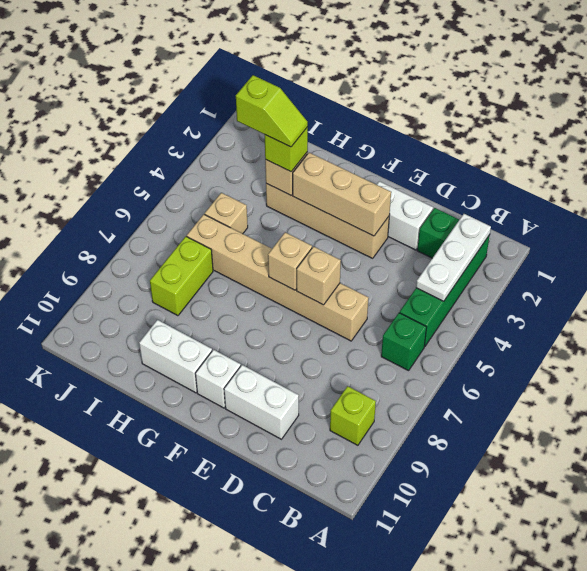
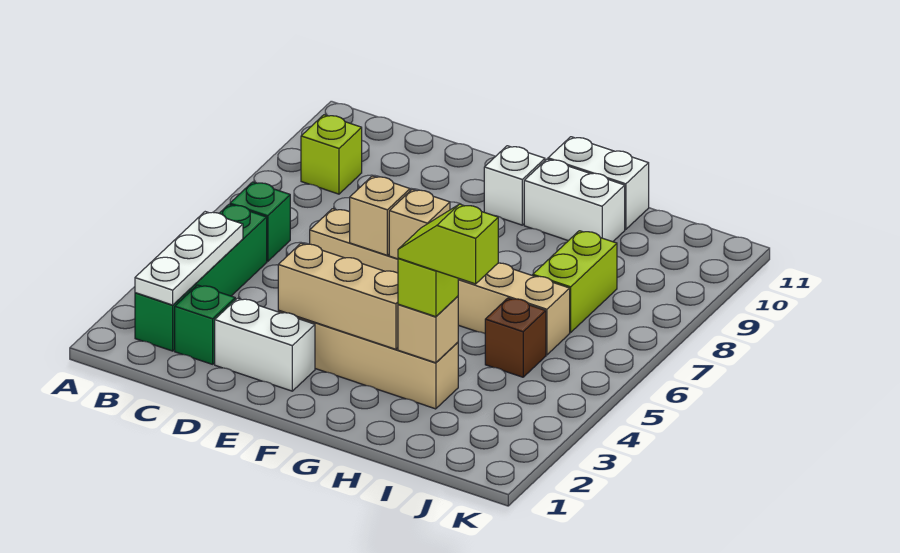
white 1x2 brick [224,365,299,439] -> white 1x2 brick moved to [548,137,649,229]
tan 1x1 brick [205,193,248,234] -> brown 1x1 brick [485,298,546,377]

